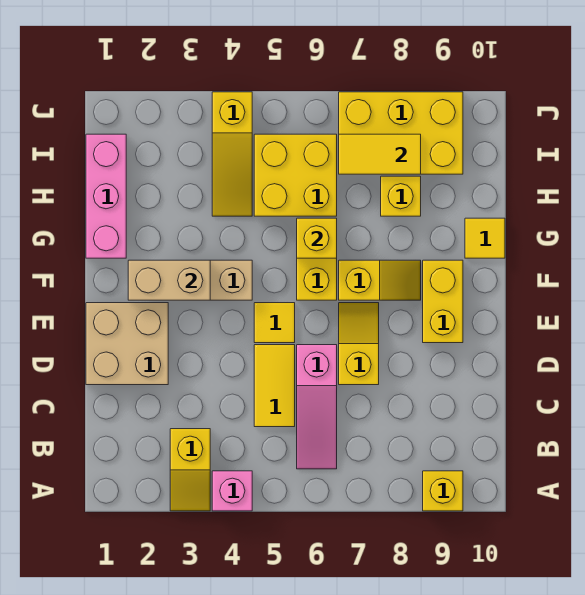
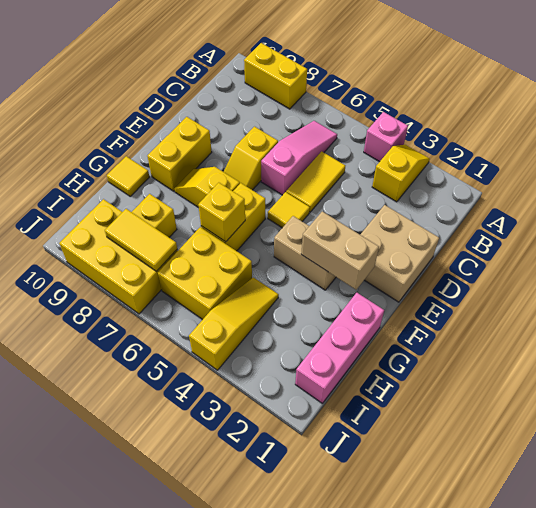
yellow 1x1 brick [423,471,463,511] -> yellow 1x2 brick [244,43,307,109]

